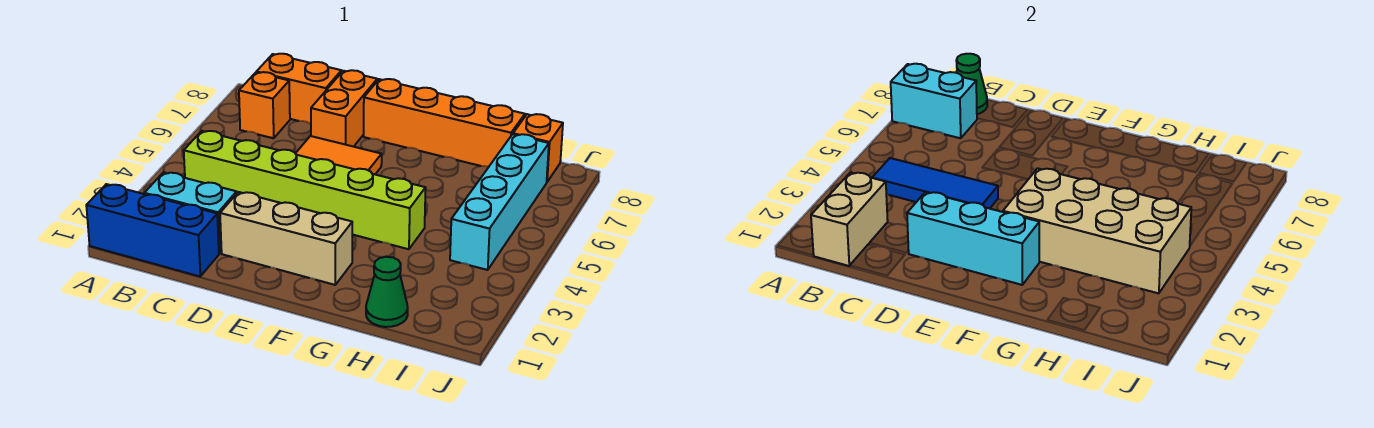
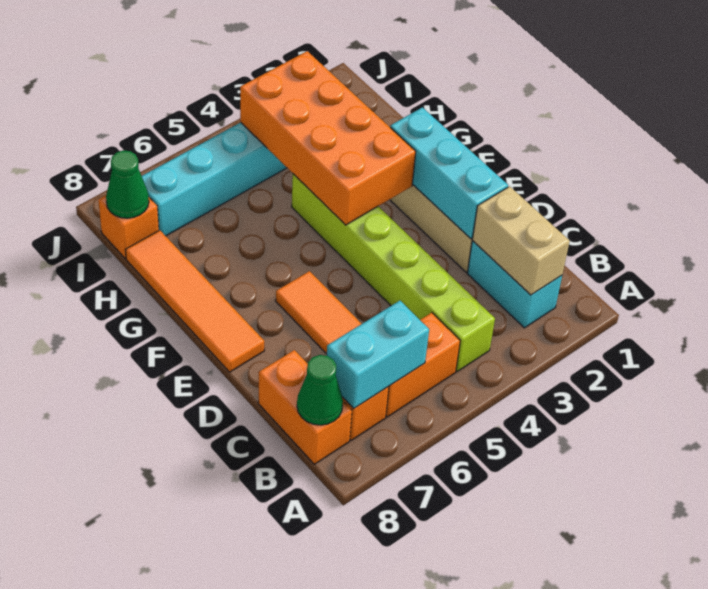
blue 1x3 brick [86,184,219,276] -> none
cyan 1x2 brick [891,64,977,138] -> cyan 1x2 brick turned to [327,301,429,408]
tan 1x2 brick [811,172,888,266] -> tan 1x2 brick turned to [472,186,570,295]
blue 1x3 tile [872,158,998,209] -> none
orange 1x2 brick [311,70,377,147] -> orange 1x2 brick moved to [386,313,460,417]
orange 1x4 brick [364,79,525,167] -> orange 1x4 tile [126,230,264,372]
tan 2x4 brick [1003,168,1191,293] -> orange 2x4 brick [240,51,416,225]
green 1x1 cone [366,257,408,327] -> green 1x1 cone moved to [106,150,149,218]

